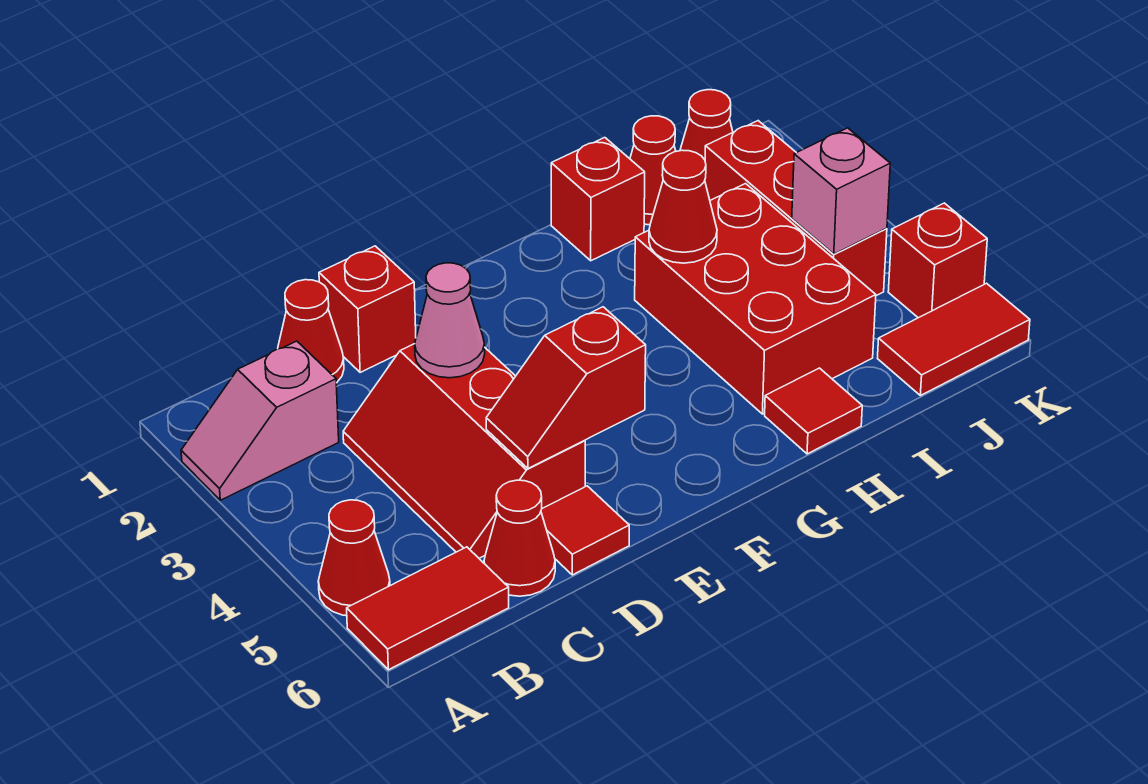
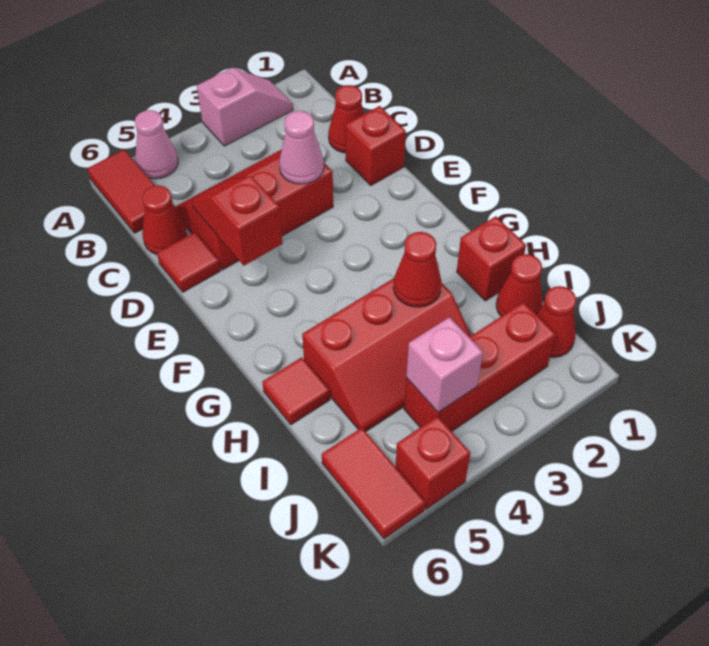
pink 1x2 slope [181,341,339,500] -> pink 1x2 slope turned to [197,68,293,146]
red 1x1 cone [318,500,390,616] -> pink 1x1 cone [135,110,178,179]
red 2x3 brick [635,184,876,414] -> red 2x3 slope [302,278,471,432]

